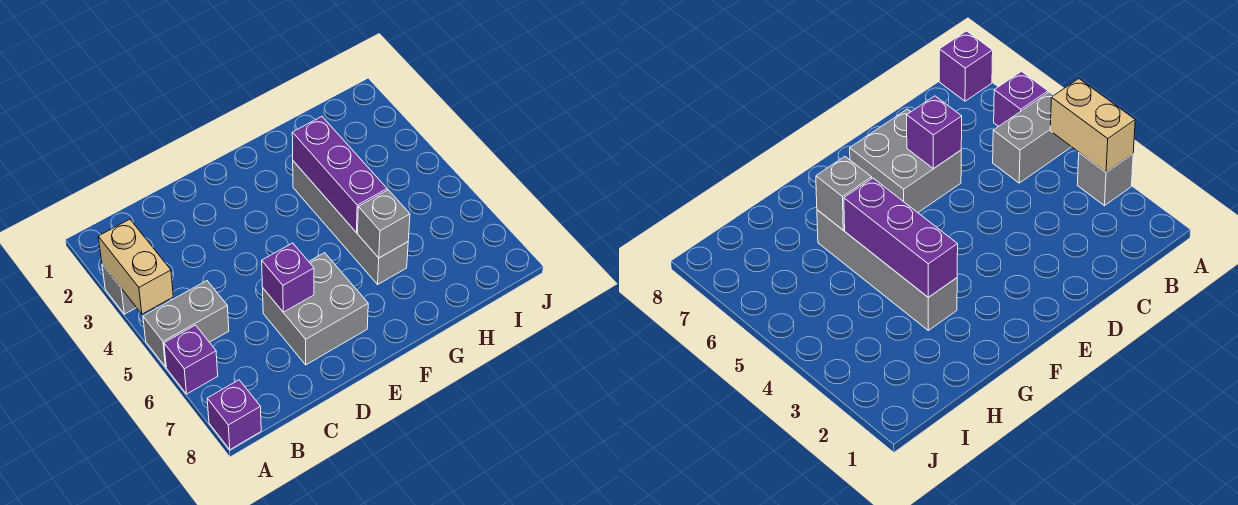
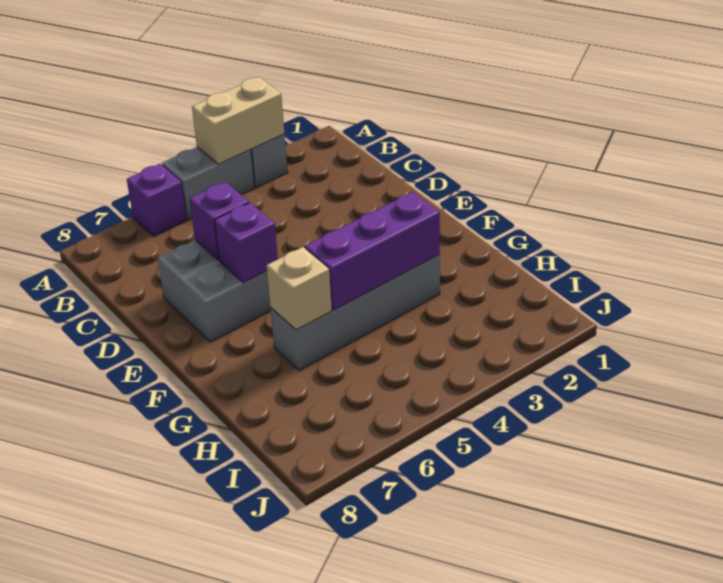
grey 1x2 brick [143,281,229,367] -> grey 1x2 brick turned to [162,147,255,220]
purple 1x1 brick [207,380,261,450] -> purple 1x1 brick moved to [214,203,278,283]
grey 1x1 brick [358,190,410,258] -> tan 1x1 brick [266,247,332,330]

